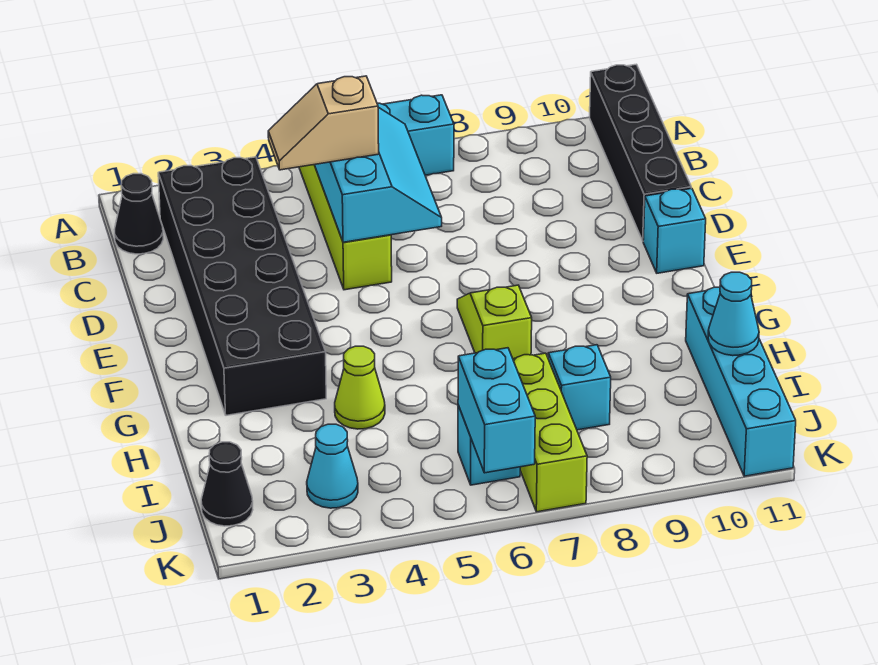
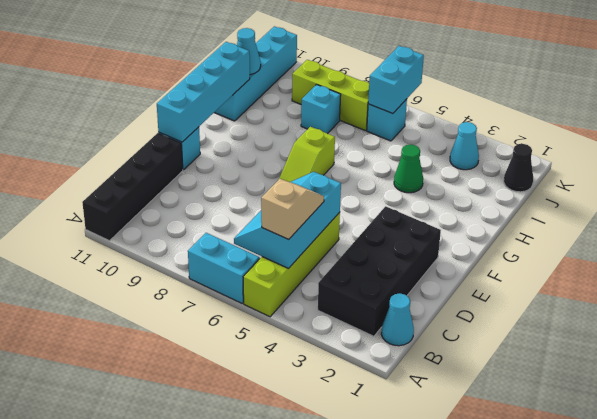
black 1x1 cone [114,174,163,254] -> cyan 1x1 cone [381,293,414,346]
black 2x6 brick [158,157,326,415] -> black 2x4 brick [318,206,441,336]
tan 1x2 slope [268,76,379,170] -> tan 1x2 slope turned to [261,179,324,239]
none -> cyan 1x4 brick [157,42,250,142]
lime 1x1 cone [335,346,385,429] -> green 1x1 cone [394,145,423,193]
lime 1x3 brick [513,353,587,512] -> lime 1x3 brick turned to [292,60,369,131]

